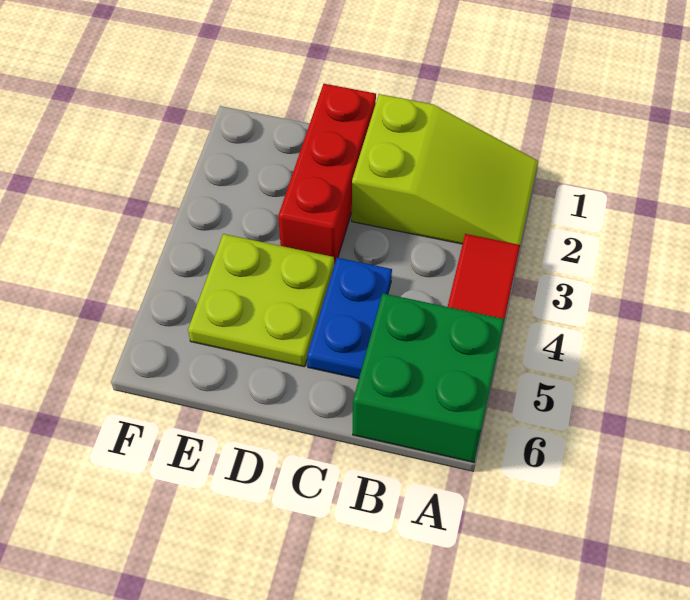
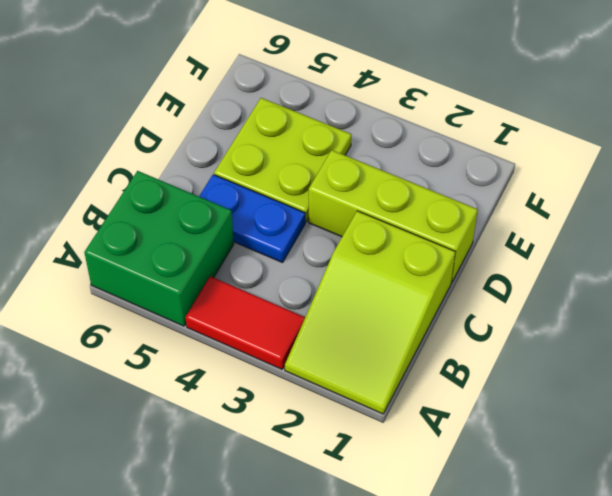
red 1x3 brick [278,84,376,265] -> lime 1x3 brick [309,150,478,283]

